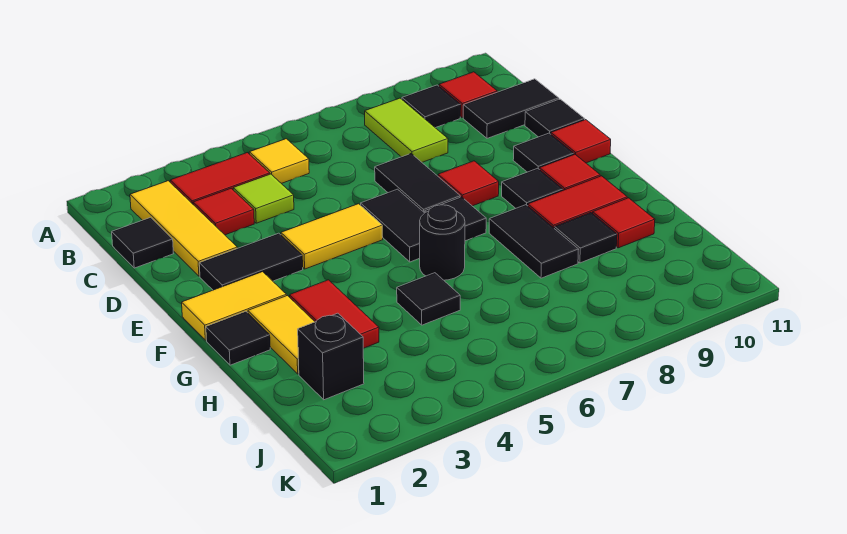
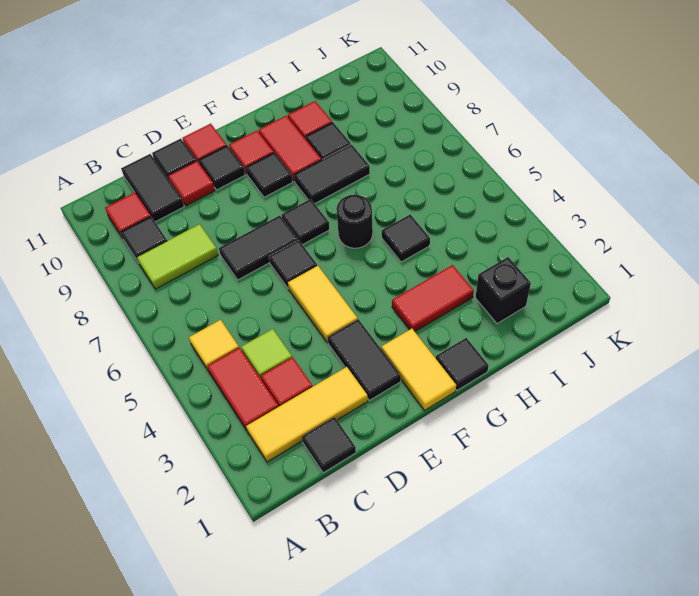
black 1x2 tile [361,189,424,262] -> black 1x1 tile [269,240,317,288]
red 1x1 tile [438,161,499,206] -> red 1x1 tile moved to [168,161,215,206]
yellow 1x2 tile [248,296,315,374] -> none

